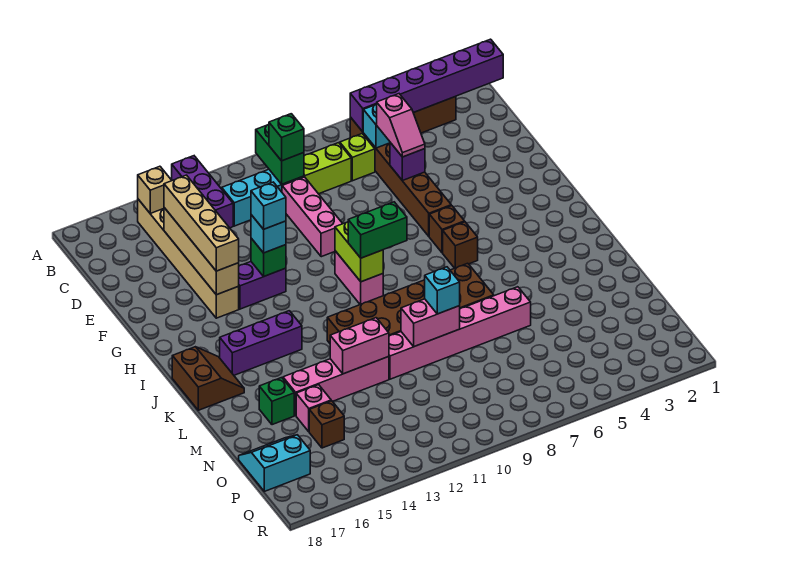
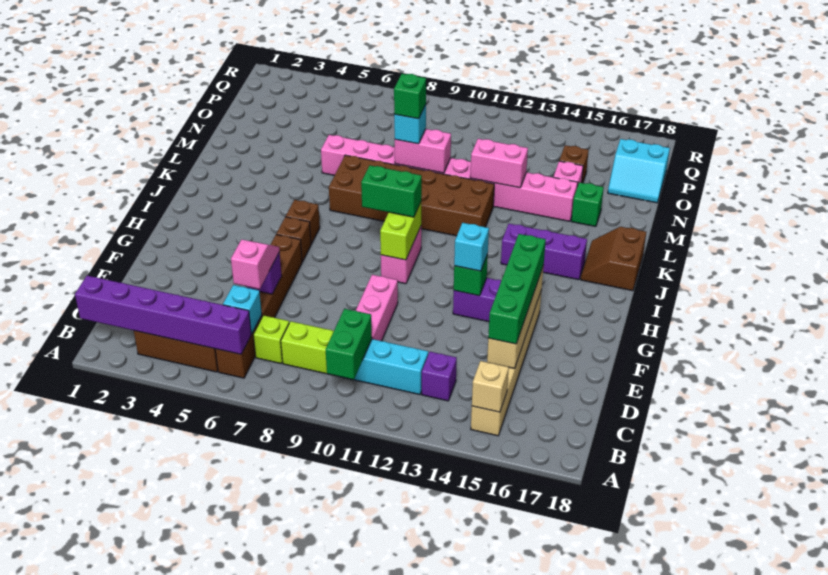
purple 1x3 brick [172,156,233,228] -> purple 1x1 brick [422,352,457,401]
green 1x1 brick [269,114,304,161] -> green 1x1 brick moved to [394,74,426,119]
tan 1x4 brick [164,175,239,271] -> green 1x4 brick [488,234,546,344]
cyan 1x1 brick [251,182,286,229] -> none

